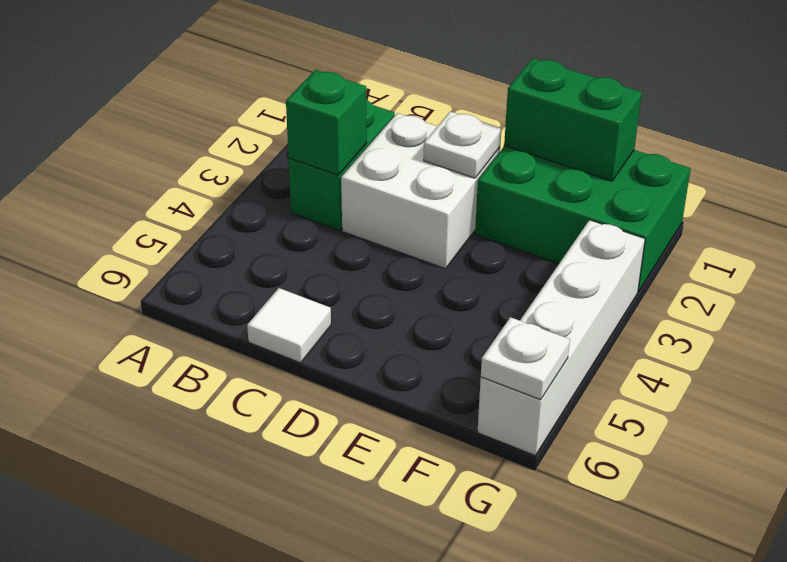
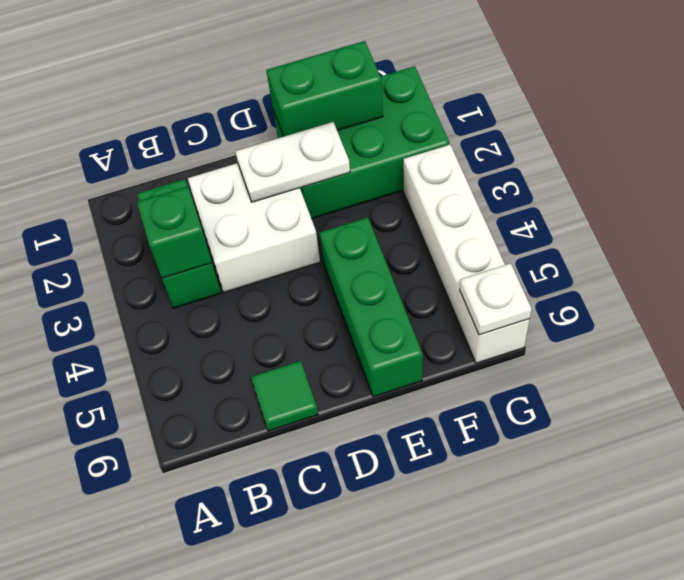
white 1x1 tile [247,288,331,363] -> green 1x1 tile [251,361,318,431]
white 1x1 plate [424,111,501,178] -> white 1x2 plate [235,122,350,202]
none -> green 1x3 brick [319,217,423,397]

